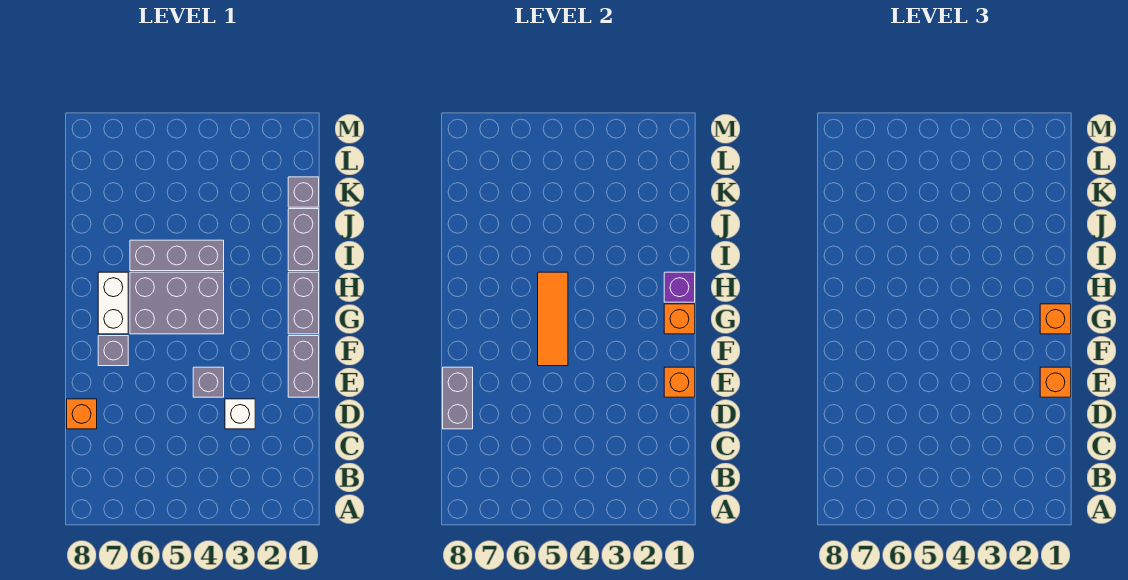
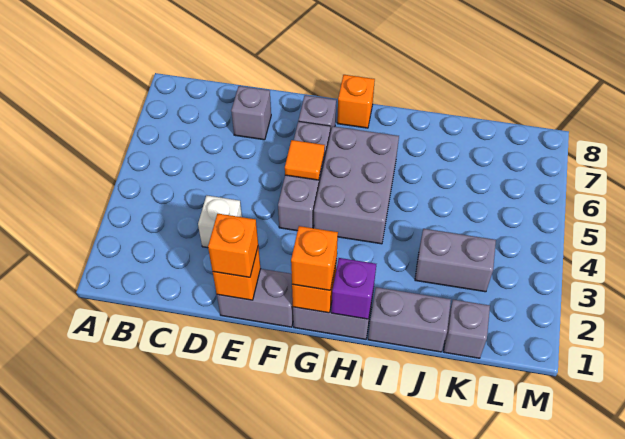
orange 1x1 brick [67,399,97,429] -> orange 1x1 brick moved to [337,75,375,128]
grey 1x2 brick [443,367,473,429] -> grey 1x2 brick moved to [415,229,496,292]
grey 1x1 brick [193,367,224,397] -> grey 1x1 brick moved to [231,86,271,140]
orange 1x3 tile [538,272,568,366] -> orange 1x1 tile [285,140,325,180]
white 1x2 brick [98,272,128,334] -> none
grey 1x3 brick [130,240,224,271] -> grey 1x3 brick moved to [278,121,330,231]

